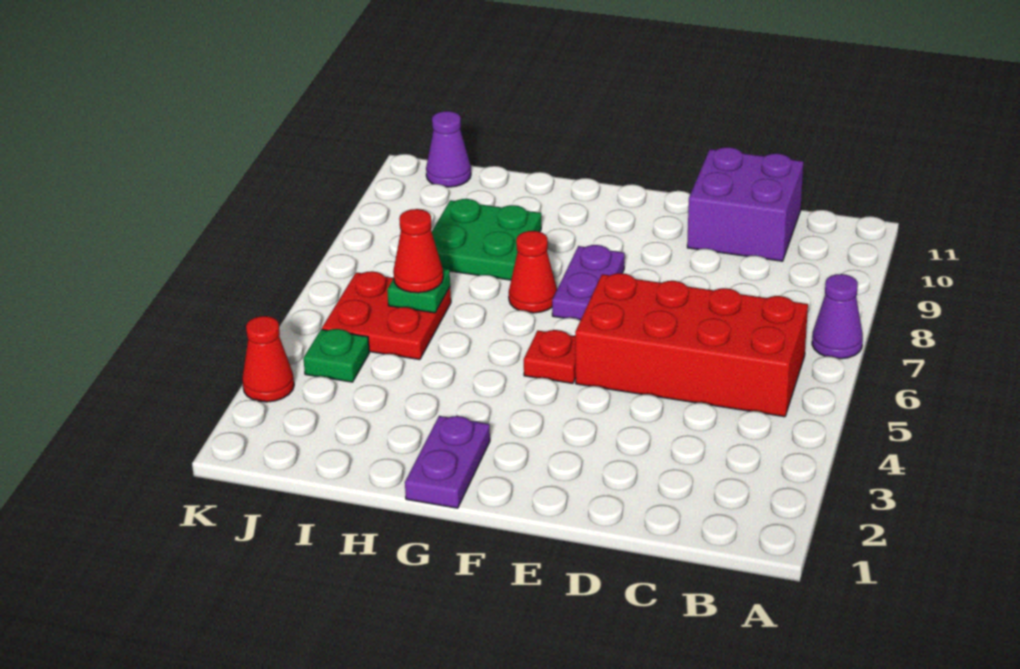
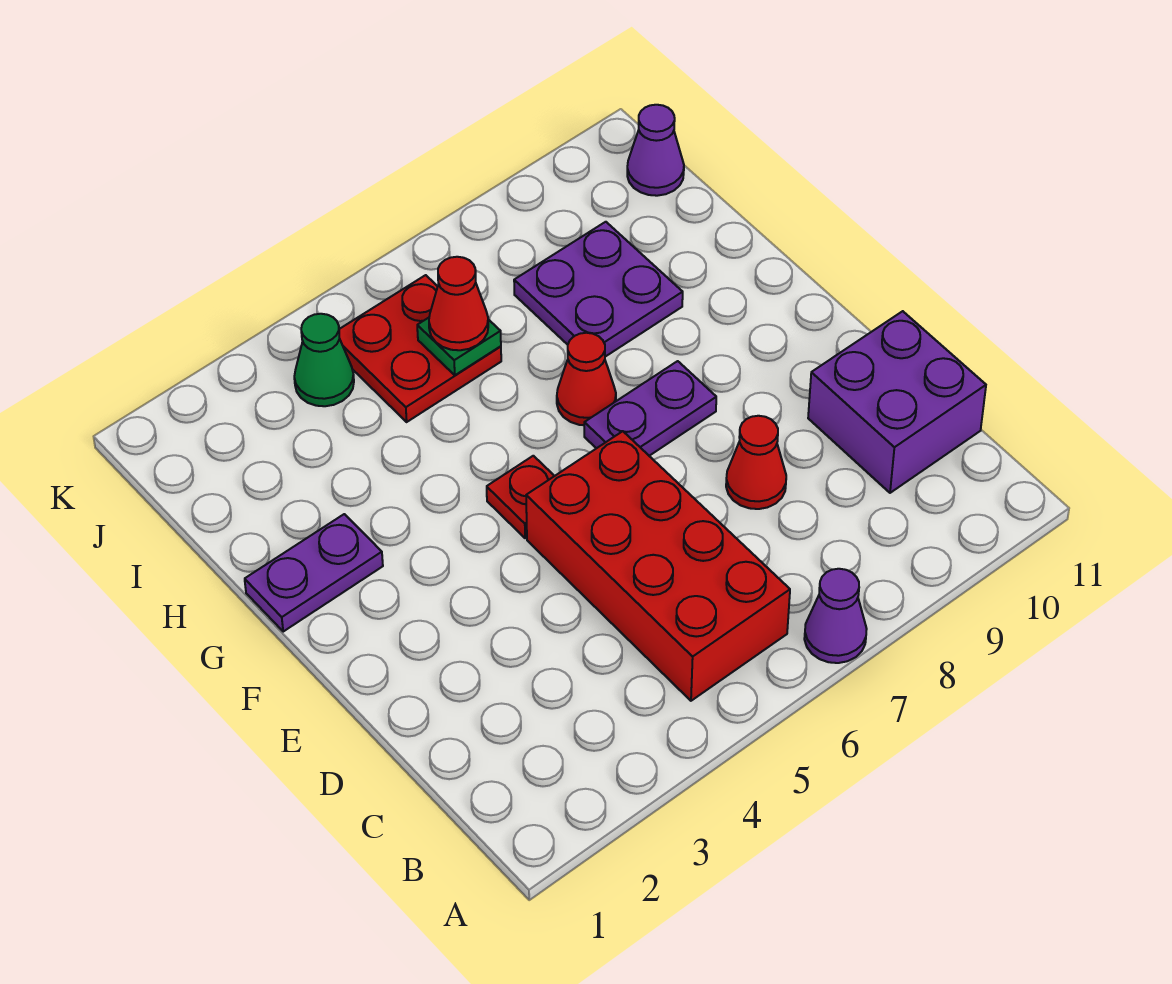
green 2x2 plate [432,199,541,280] -> purple 2x2 plate [514,222,683,357]
green 1x1 plate [303,329,369,382] -> green 1x1 cone [294,314,354,406]
red 1x1 cone [242,316,294,402] -> red 1x1 cone moved to [726,416,786,509]

